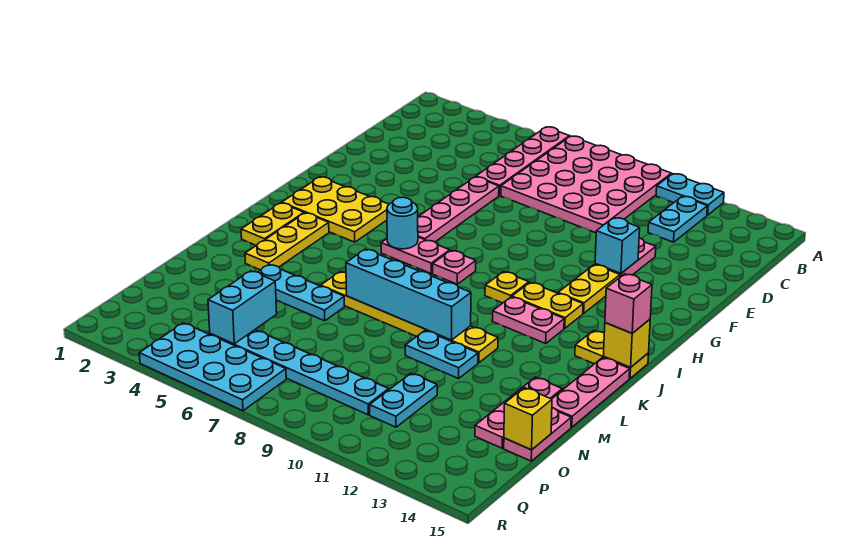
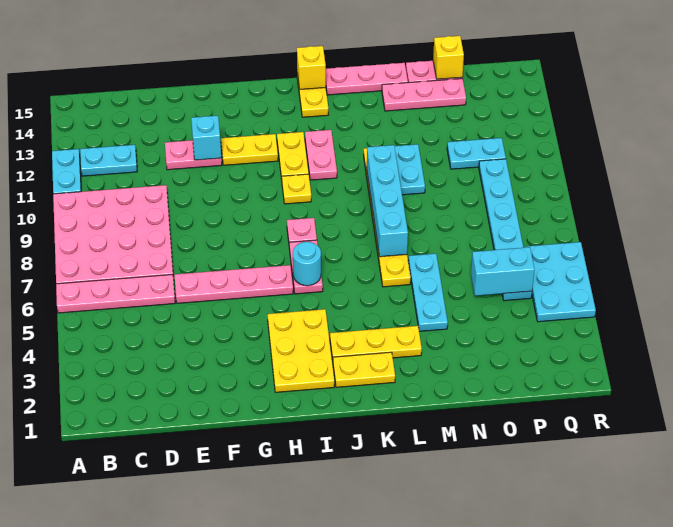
pink 1x1 brick [605,274,652,333] -> none
cyan 2x4 plate [139,323,286,411] -> cyan 2x3 plate [525,242,596,322]

